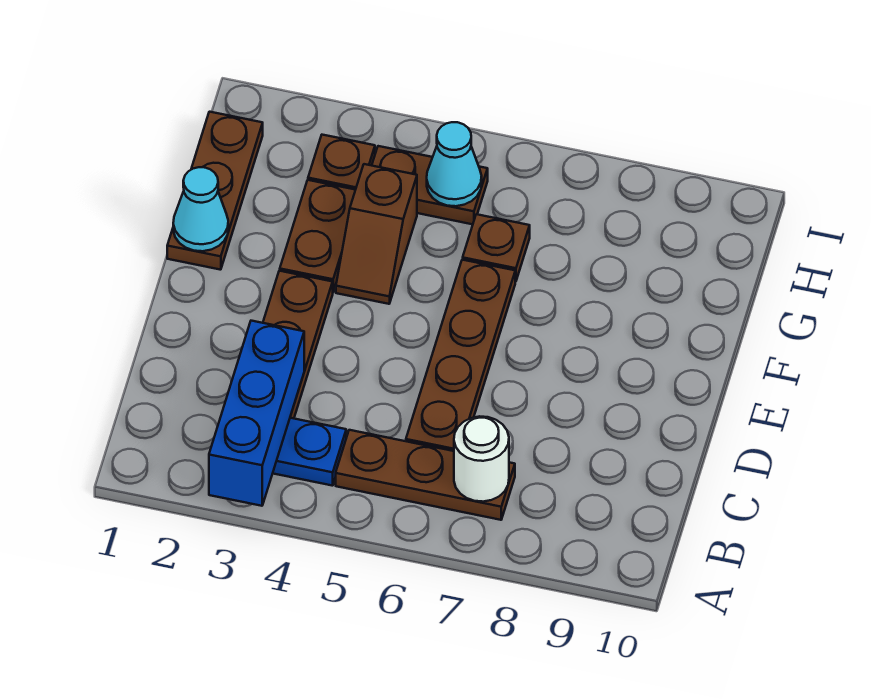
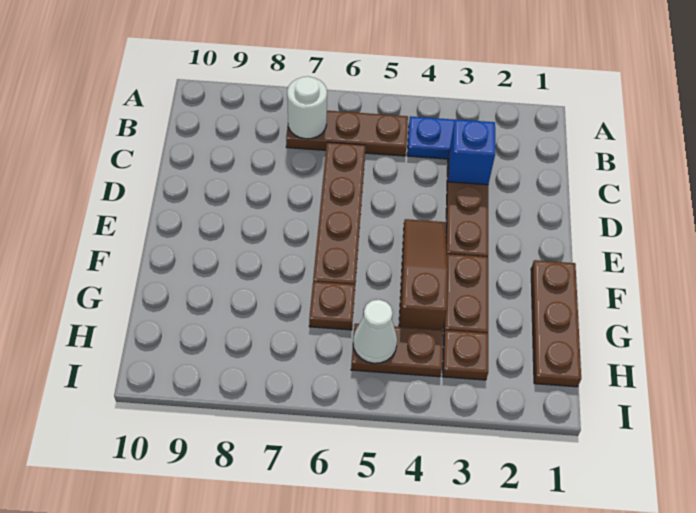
blue 1x3 brick [209,321,304,506] -> blue 1x1 brick [449,119,495,185]
cyan 1x1 cone [173,167,228,251] -> none
brown 1x2 slope [336,164,417,304] -> brown 1x3 slope [399,219,448,330]
cyan 1x1 cone [427,122,482,206] -> white 1x1 cone [353,300,397,363]

